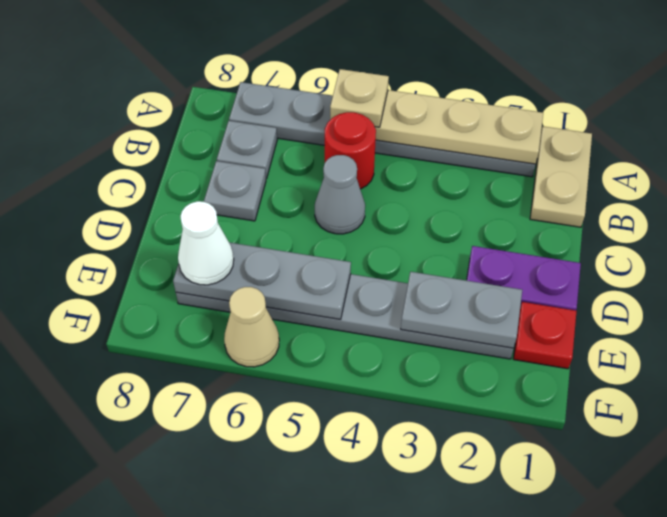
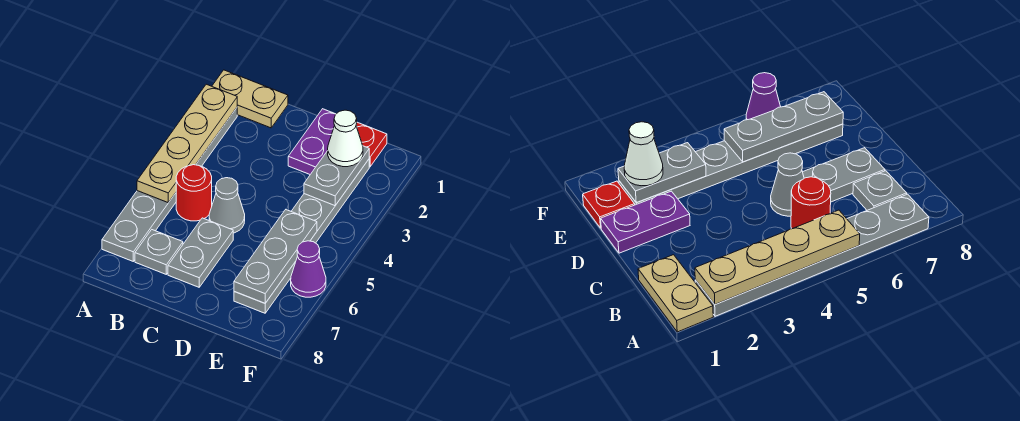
tan 1x1 plate [330,69,389,127] -> none
grey 1x1 plate [204,161,266,221] -> grey 1x2 plate [168,218,233,287]
white 1x1 cone [178,201,234,285] -> white 1x1 cone moved to [328,110,363,167]
tan 1x1 cone [224,287,279,367] -> purple 1x1 cone [291,241,326,297]

